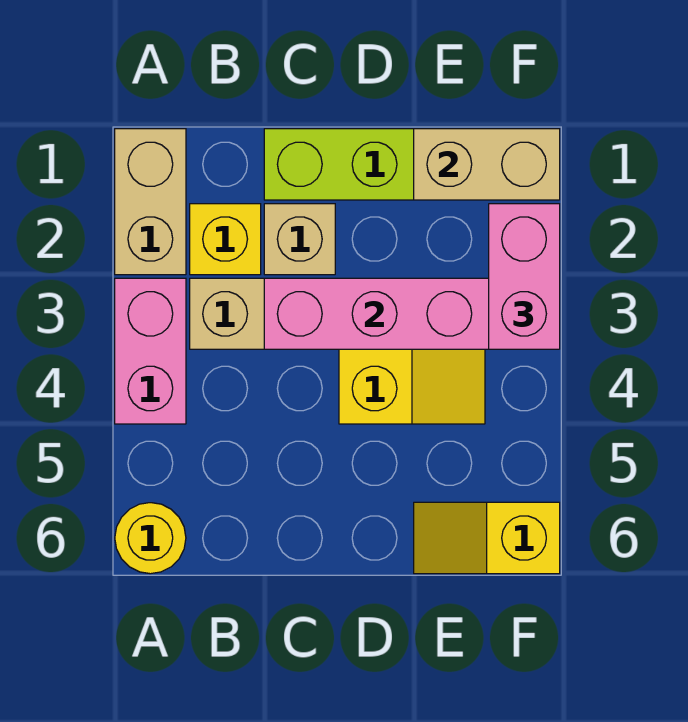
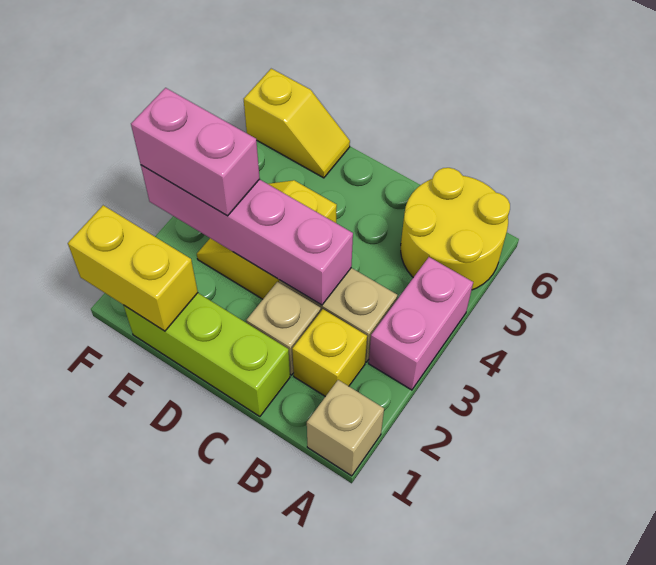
tan 1x2 brick [115,129,186,275] -> tan 1x1 brick [307,380,384,476]
yellow 1x1 round brick [115,503,186,574] -> yellow 2x2 round brick [401,168,510,290]
tan 1x2 brick [414,129,560,200] -> yellow 1x2 brick [68,205,198,331]
pink 1x2 brick [489,204,560,349] -> pink 1x2 brick turned to [131,88,260,216]

